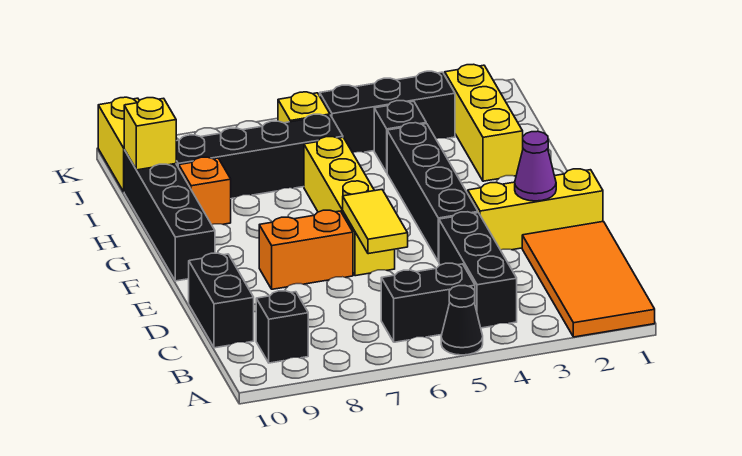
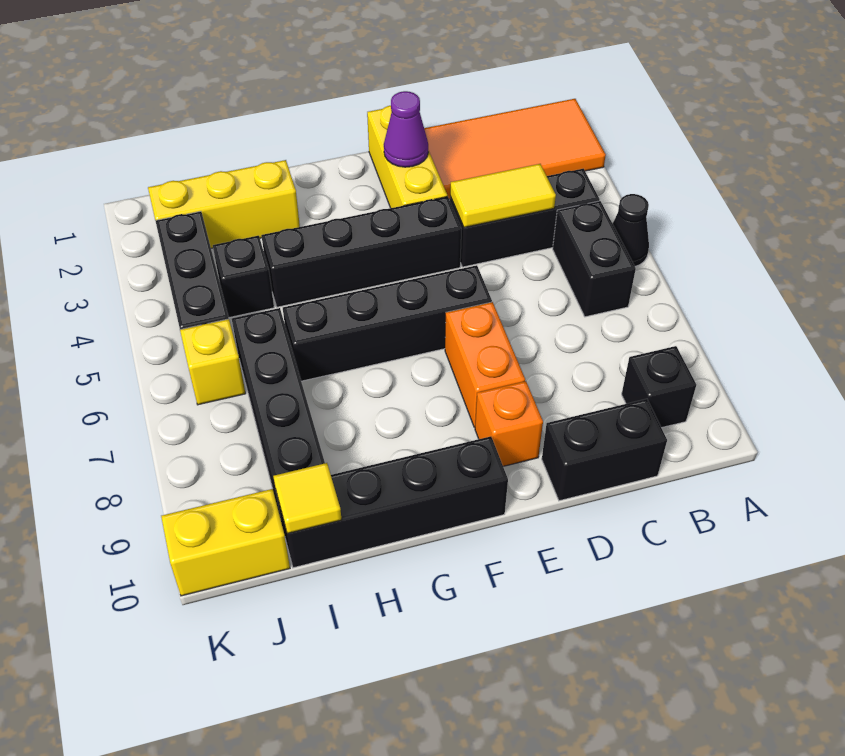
yellow 1x2 tile [343,190,408,254] -> yellow 1x2 tile moved to [450,164,556,227]
yellow 1x4 brick [304,137,395,276] -> black 1x4 brick [283,265,492,381]
orange 1x1 brick [179,157,231,225] -> orange 1x1 brick moved to [475,381,543,466]
yellow 1x1 brick [124,98,176,170] -> yellow 1x1 tile [273,463,342,533]

